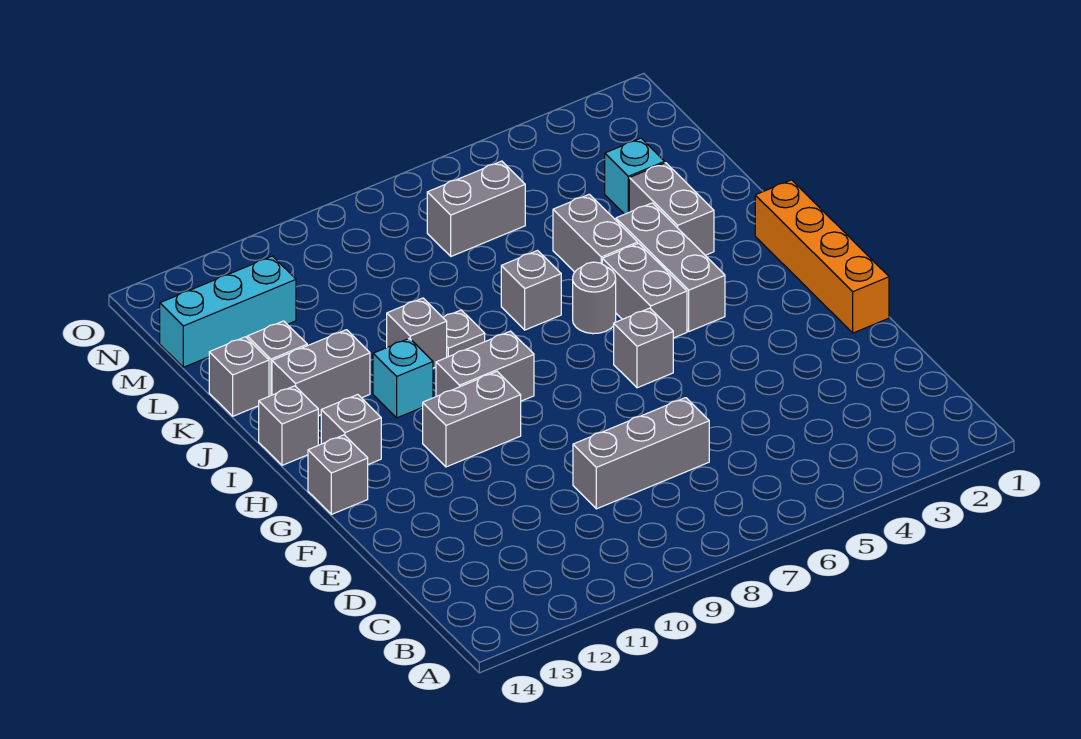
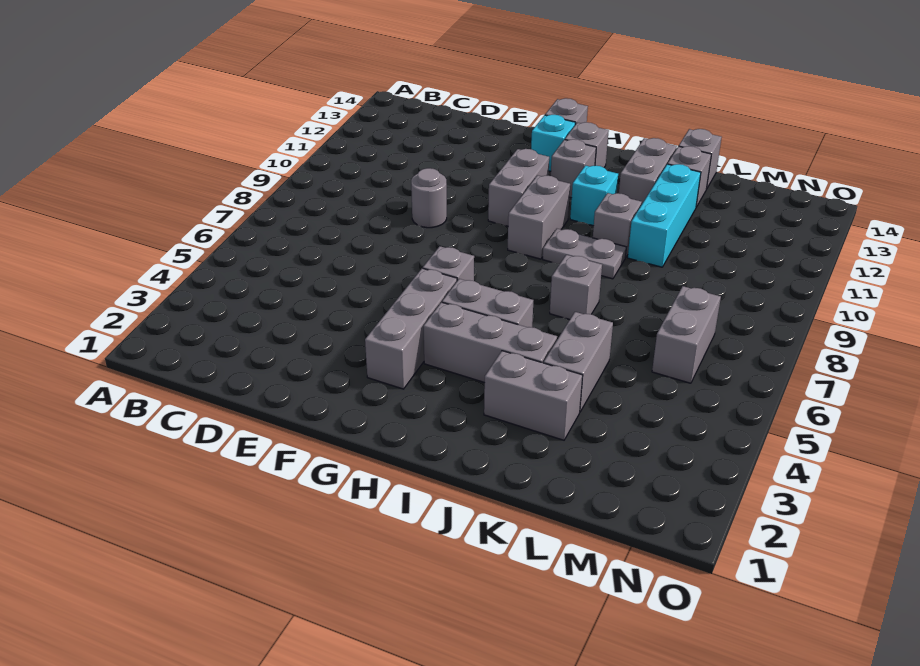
grey 1x3 brick [573,398,709,509] -> grey 1x3 brick moved to [365,268,457,389]
orange 1x4 brick [755,180,889,333] -> none
grey 1x1 round brick [573,262,616,334] -> grey 1x1 round brick moved to [411,168,447,228]
grey 1x1 brick [259,386,318,465] -> grey 1x1 brick moved to [551,139,596,198]
grey 1x2 brick [553,194,638,272] -> grey 1x2 brick turned to [544,312,613,412]
grey 1x1 plate [443,310,485,357] -> grey 1x2 plate [543,229,626,279]
cyan 1x1 brick [605,138,665,214] -> cyan 1x1 brick moved to [531,115,575,171]
cyan 1x3 brick [160,256,296,367] -> cyan 1x3 brick moved to [628,164,701,267]

